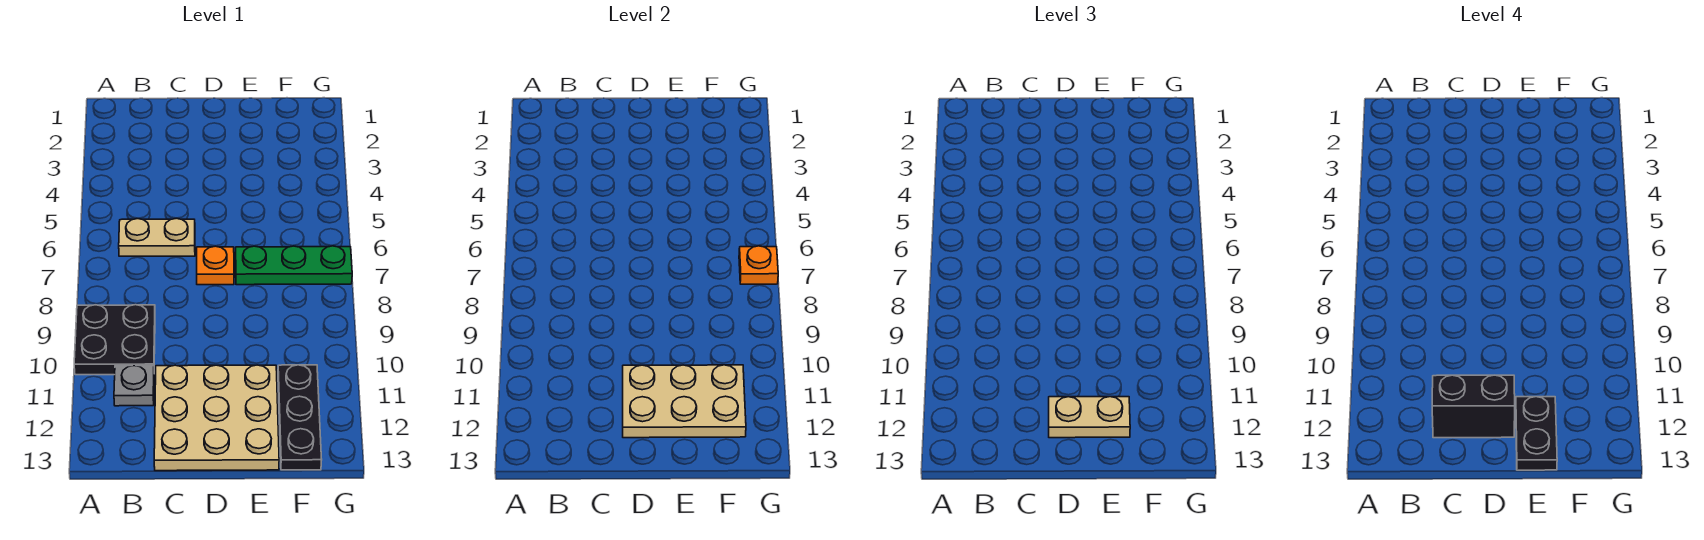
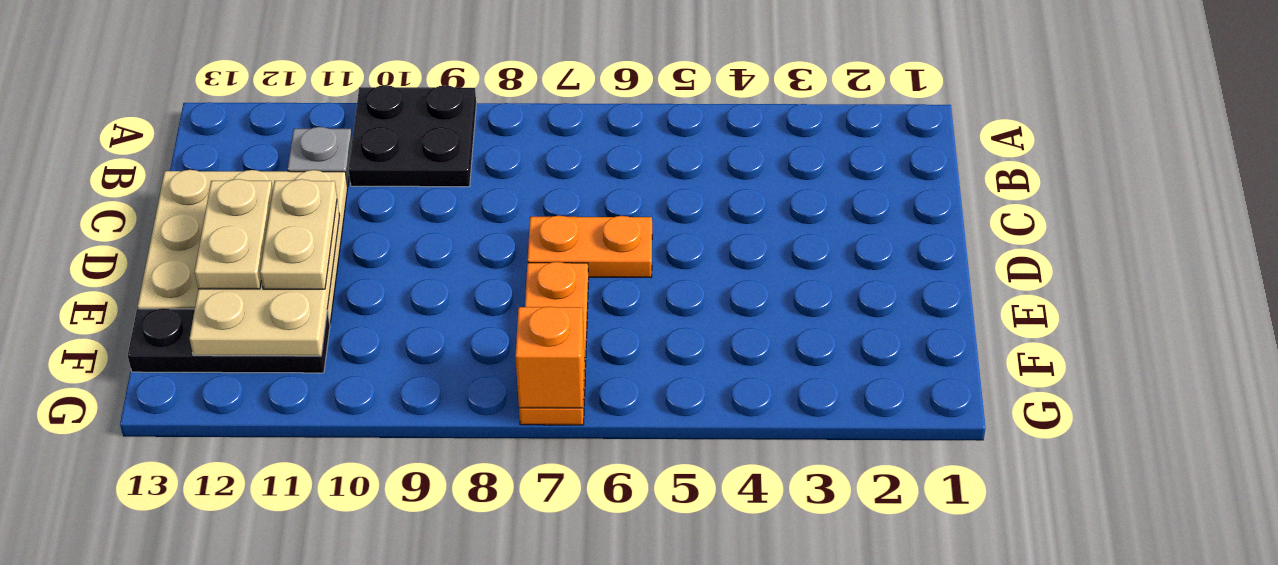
tan 1x2 plate [119,218,195,256] -> tan 1x2 plate moved to [260,179,337,289]
black 1x2 brick [1432,375,1515,438] -> none
orange 1x1 plate [197,246,234,285] -> orange 1x2 plate [528,216,652,277]
green 1x3 plate [236,246,352,285] -> orange 1x3 plate [519,262,589,425]
black 1x2 plate [1516,397,1557,470] -> none
orange 1x1 plate [739,246,778,284] -> orange 1x1 brick [515,307,585,408]

